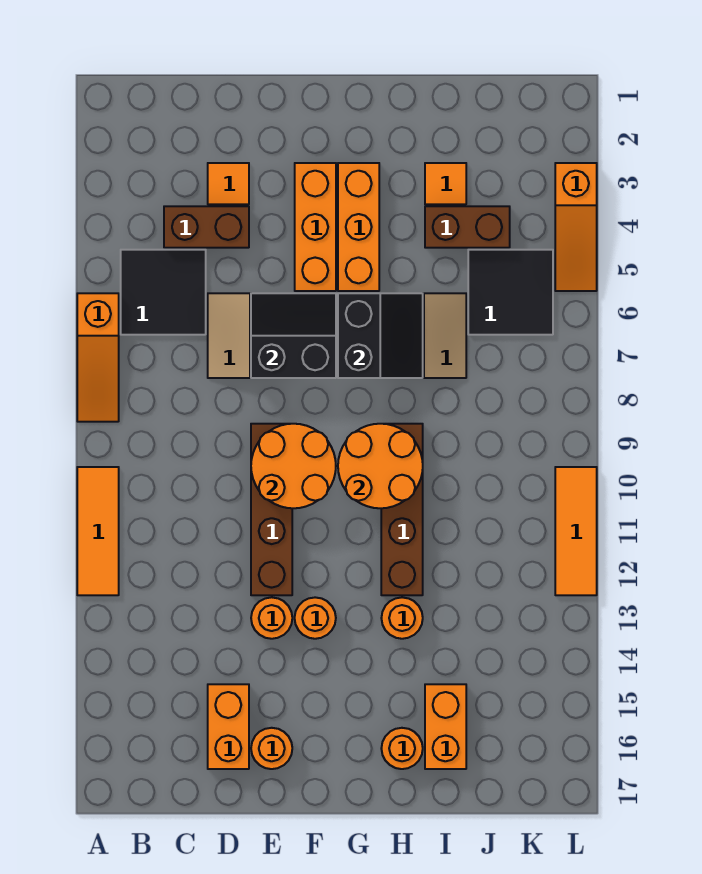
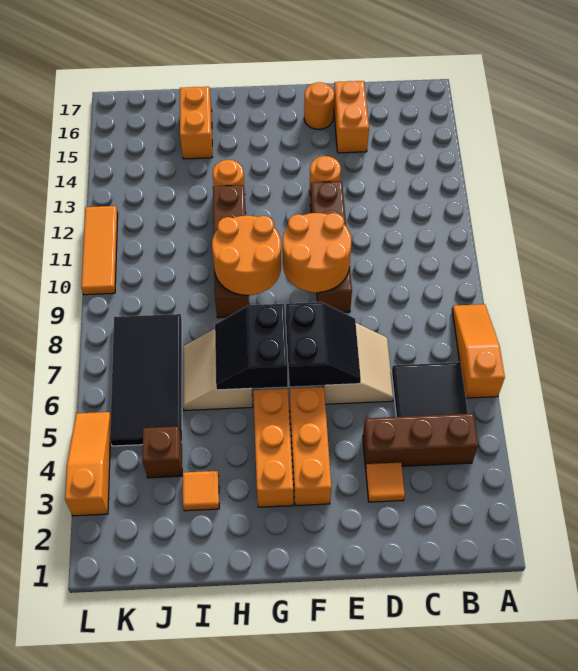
orange 1x3 tile [77,467,119,595] -> none
brown 1x2 brick [164,206,249,248] -> brown 1x3 brick [363,413,478,467]
black 2x2 slope [251,293,336,378] -> black 2x2 slope turned to [286,302,361,387]
orange 1x1 round brick [295,597,336,639] -> none
orange 1x1 round brick [381,728,423,769] -> none
brown 1x2 brick [425,206,510,248] -> brown 1x1 brick [143,427,182,478]
black 2x2 tile [468,250,553,335] -> black 2x4 tile [110,314,182,446]

